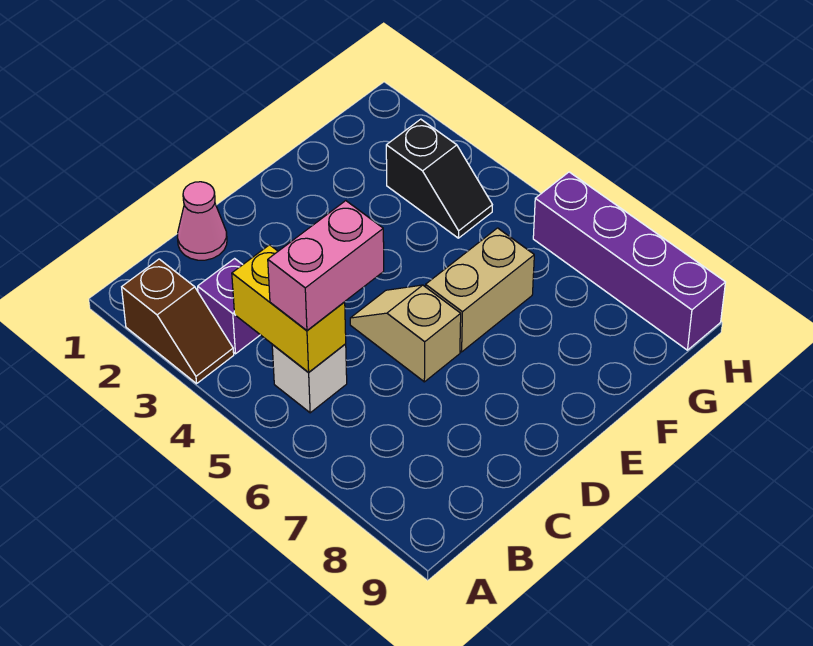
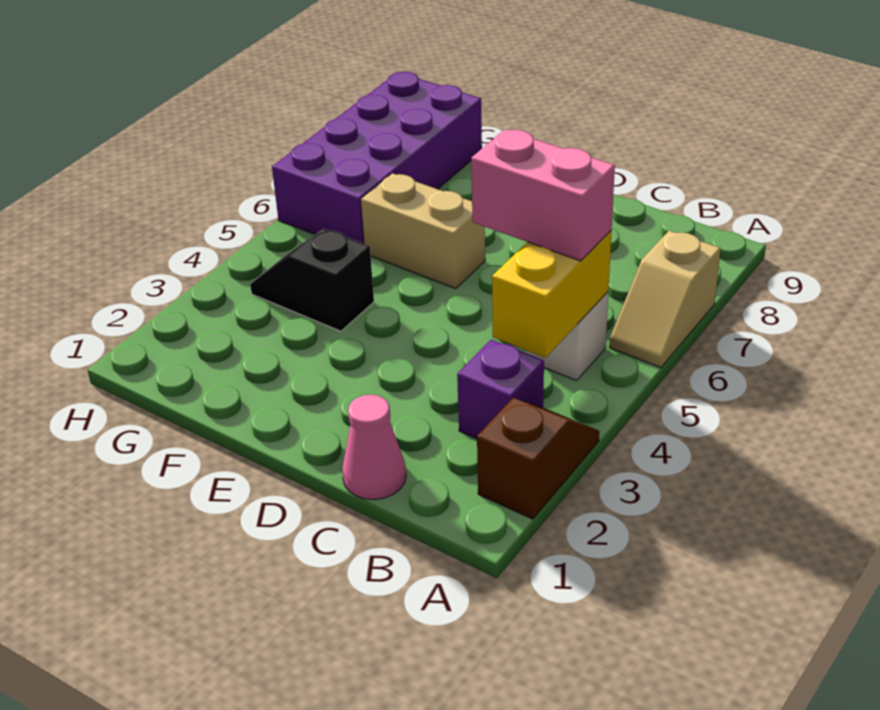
tan 1x2 slope [350,285,461,382] -> tan 1x2 slope moved to [610,231,721,368]
black 1x2 slope [386,119,492,238] -> black 1x2 slope turned to [250,229,374,331]
purple 1x4 brick [533,172,726,350] -> purple 2x4 brick [272,72,482,244]

